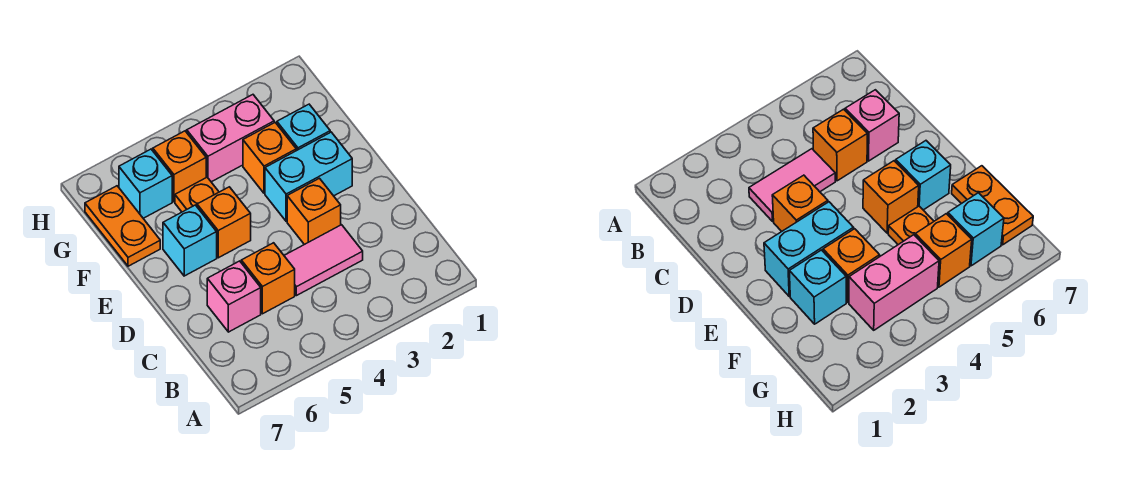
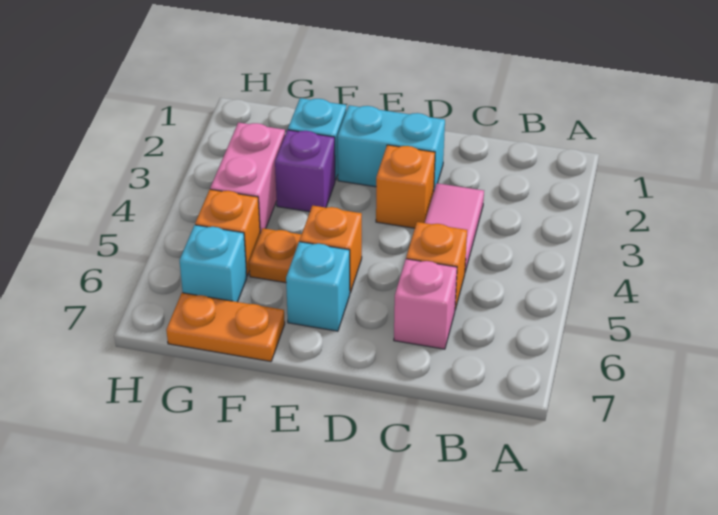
cyan 1x2 brick [265,132,352,221] -> cyan 1x2 brick turned to [338,105,445,190]
orange 1x1 brick [243,122,296,193] -> purple 1x1 brick [275,130,335,212]

